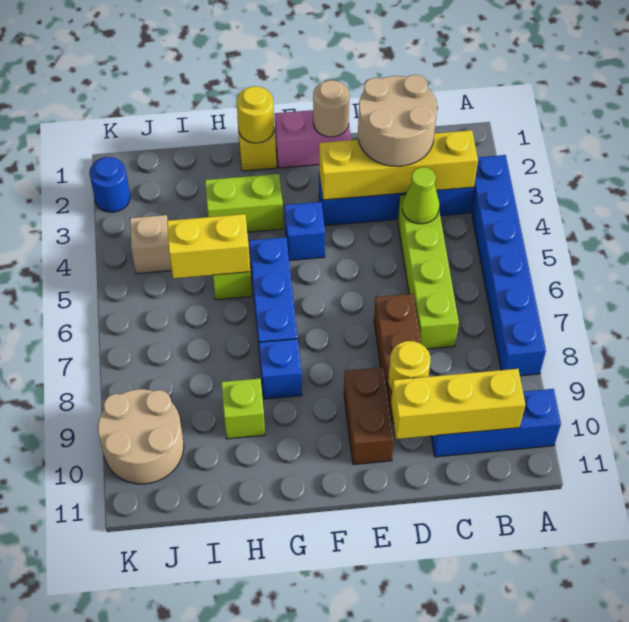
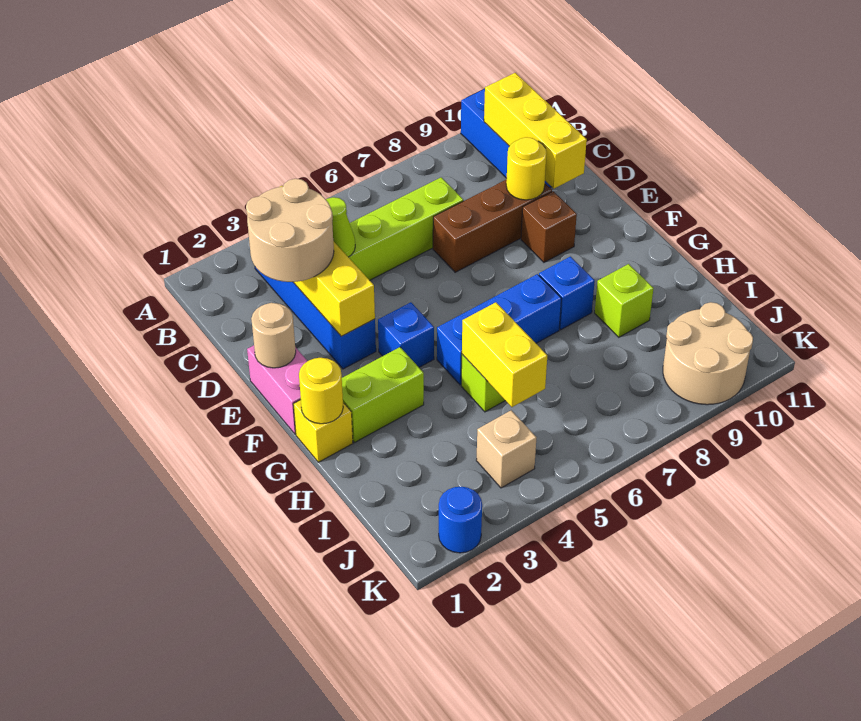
blue 1x6 brick [471,155,546,376] -> none
brown 1x2 brick [344,367,394,464] -> brown 1x1 brick [521,191,577,262]
lime 1x2 brick [205,174,283,232] -> lime 1x2 brick turned to [342,347,424,442]

